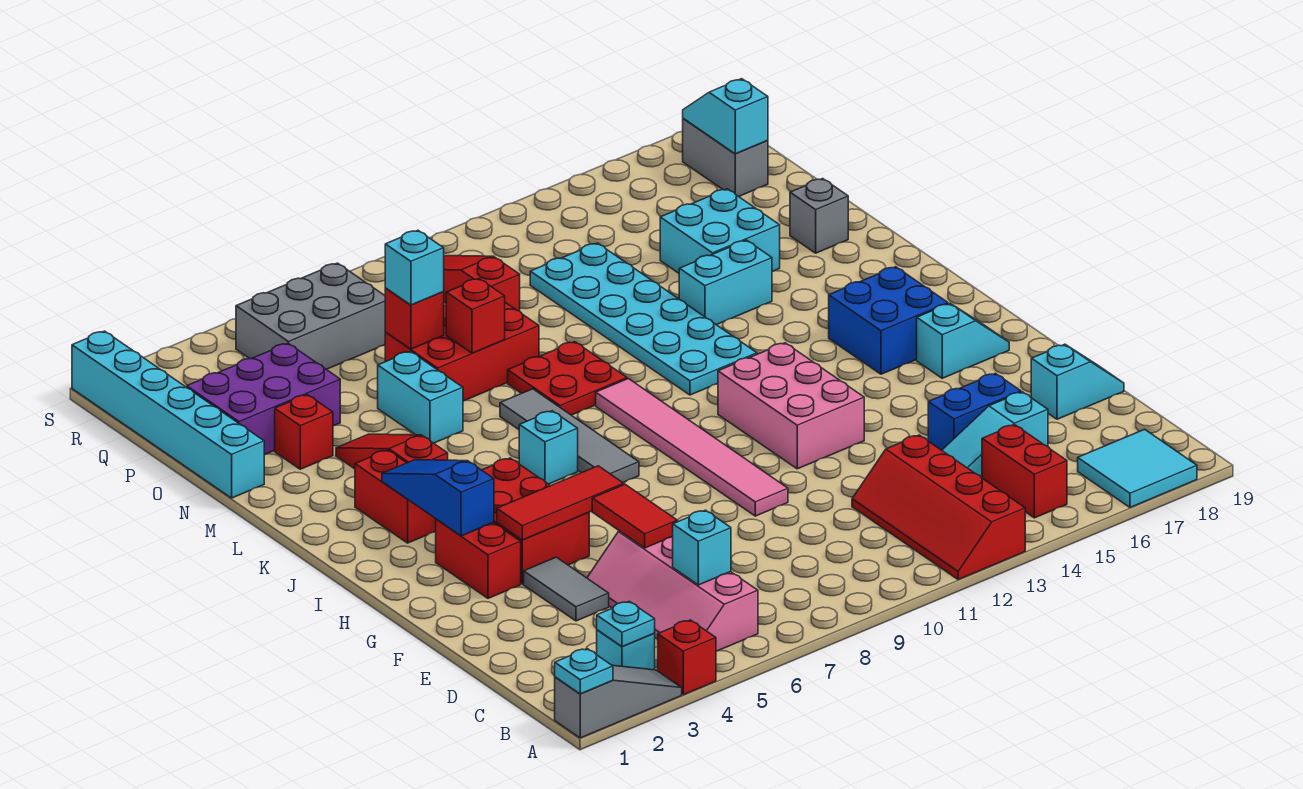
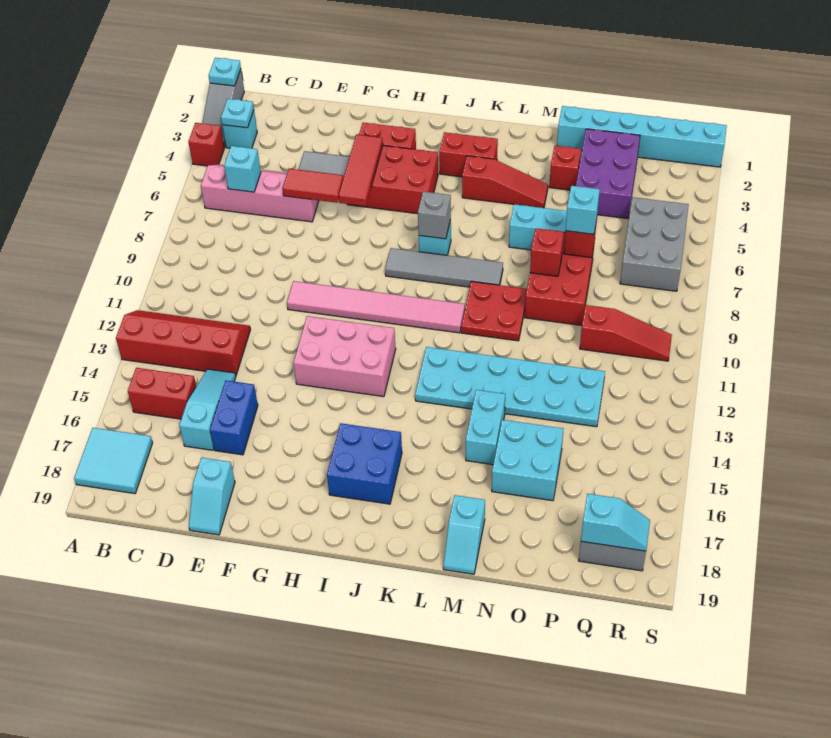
blue 1x3 slope [382,460,494,536] -> none
cyan 1x2 slope [917,303,1009,378] -> cyan 1x2 slope moved to [443,495,485,574]
grey 1x1 brick [790,179,848,253] -> grey 1x1 brick moved to [418,192,451,239]

